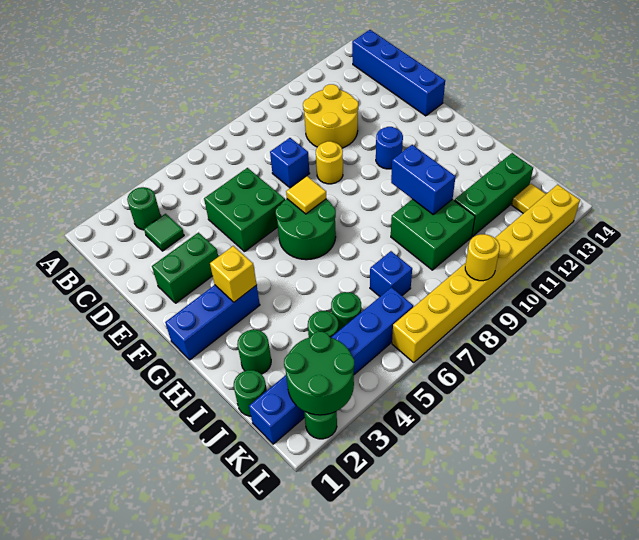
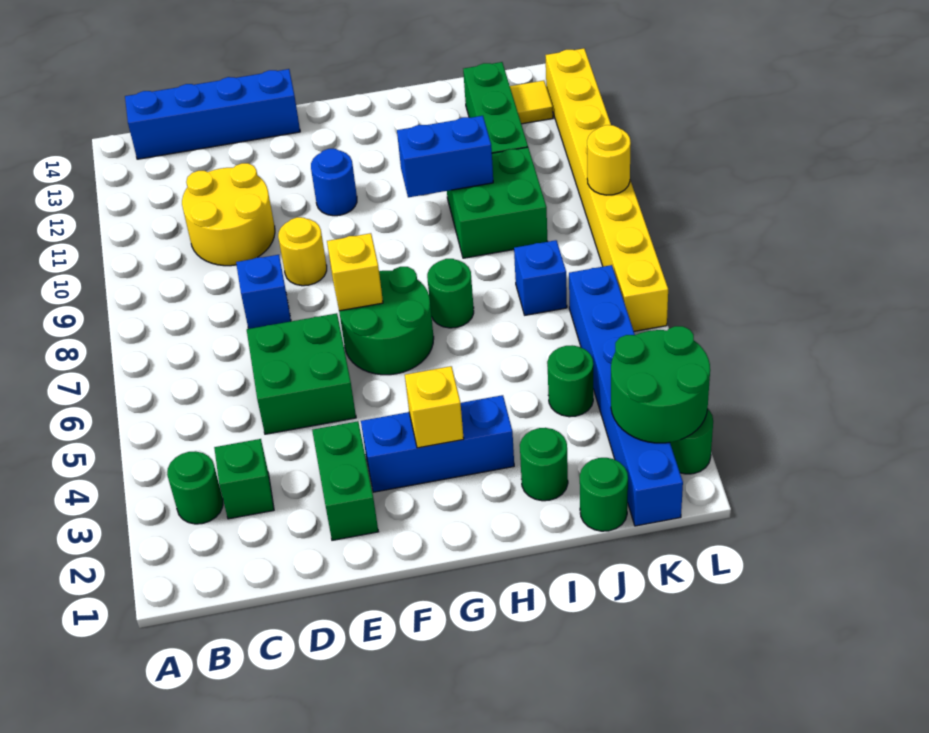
green 1x1 tile [144,214,184,251] -> green 1x1 brick [214,439,274,519]
yellow 1x1 tile [286,176,326,214] -> yellow 1x1 brick [327,233,383,311]
blue 1x3 brick [165,285,260,360] -> blue 1x3 brick turned to [361,395,514,492]
green 1x1 round brick [331,292,361,330] -> green 1x1 round brick moved to [427,259,474,328]

